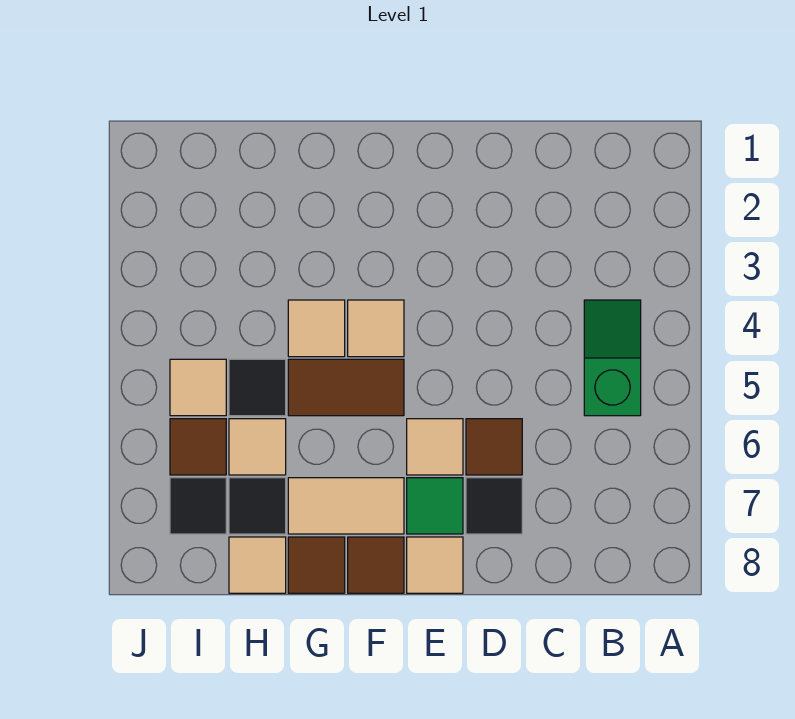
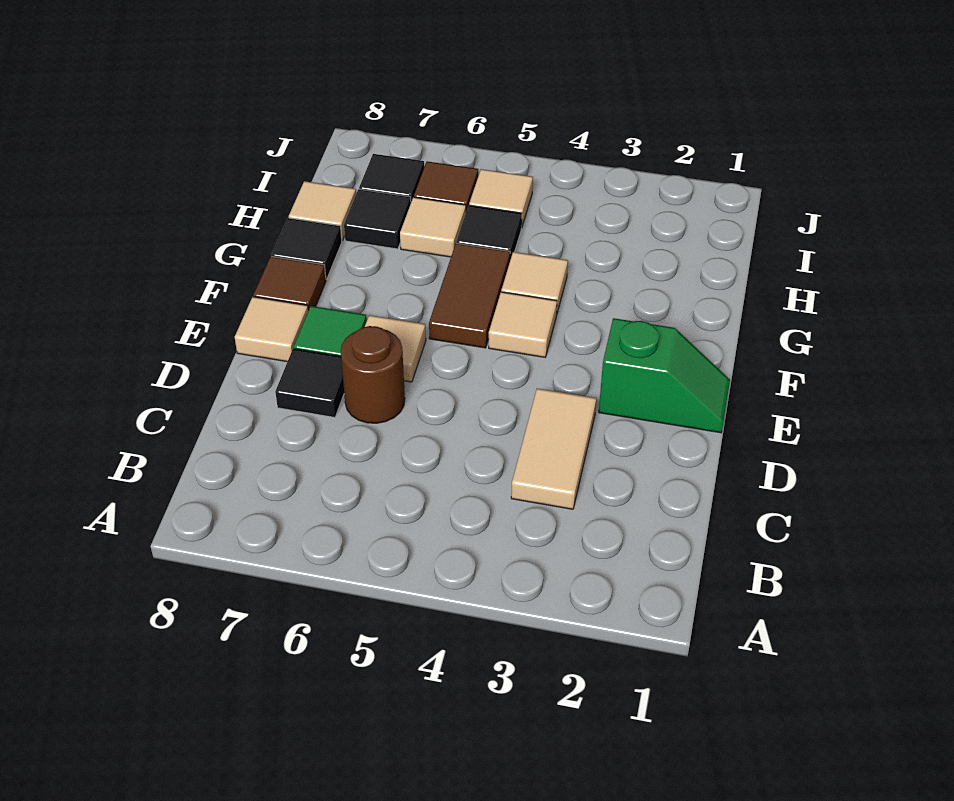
green 1x2 slope [584,300,641,416] -> green 1x2 slope moved to [599,318,730,433]
brown 1x1 tile [466,419,522,475] -> brown 1x1 round brick [341,326,405,423]
tan 1x2 tile [288,478,404,534] -> tan 1x2 tile moved to [511,388,596,509]
brown 1x1 tile [288,537,345,593] -> black 1x1 tile [271,218,342,279]

